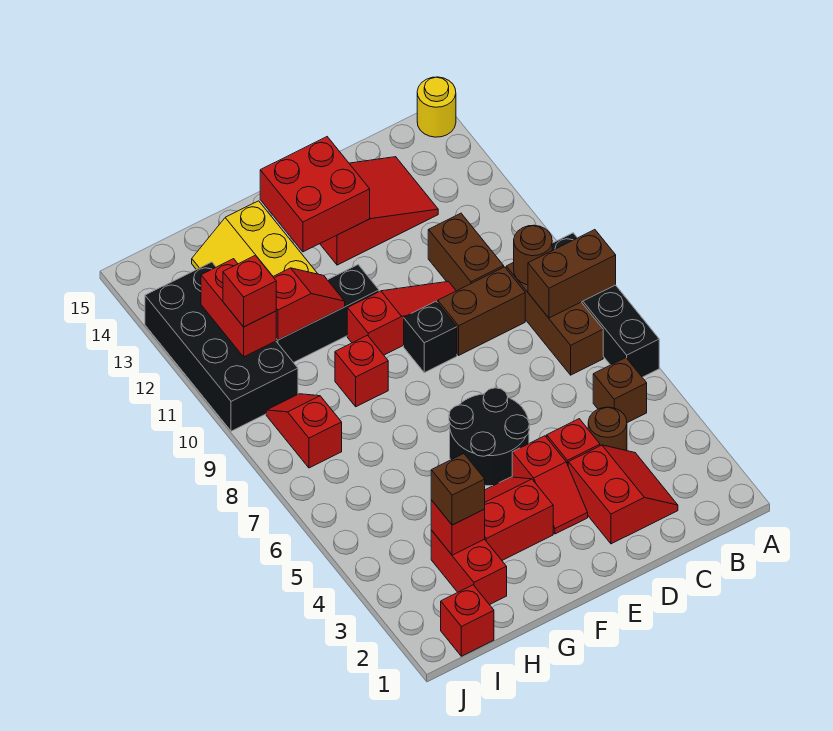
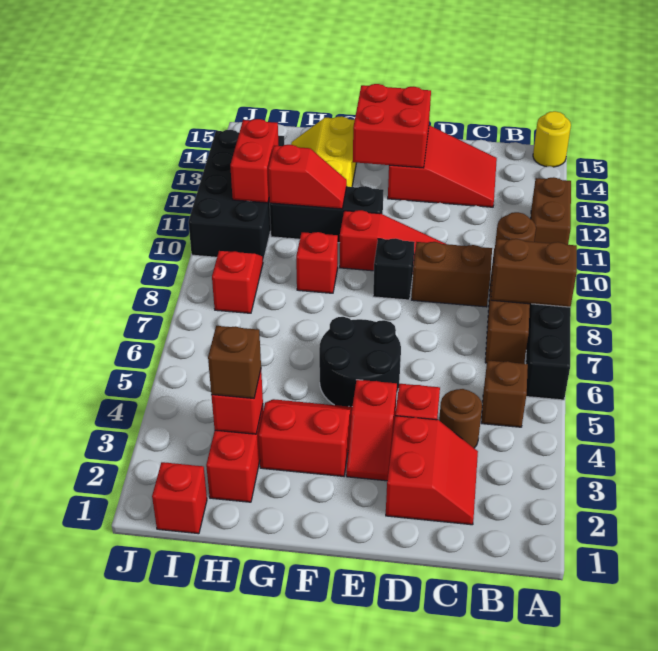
brown 1x2 brick [428,213,504,291] -> brown 1x2 brick moved to [531,177,571,245]
red 1x1 brick [223,255,276,327] -> none

